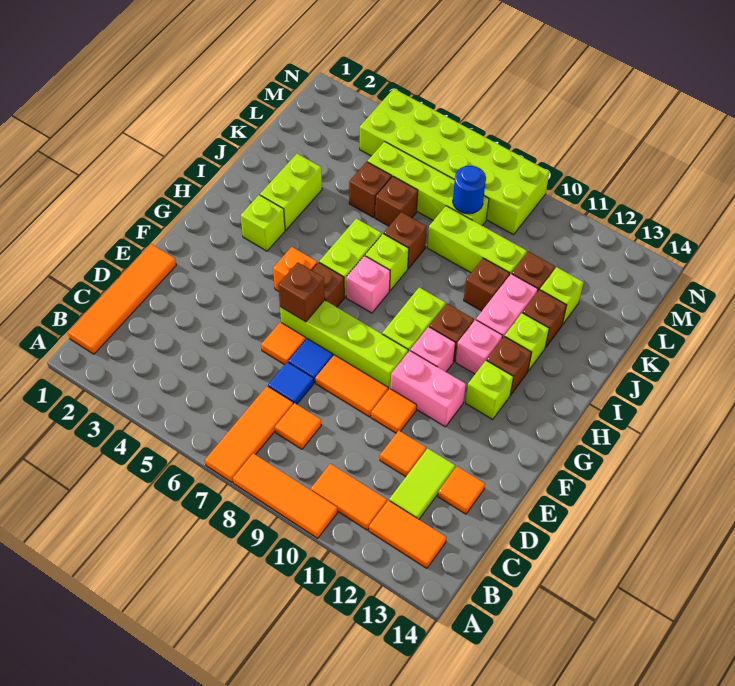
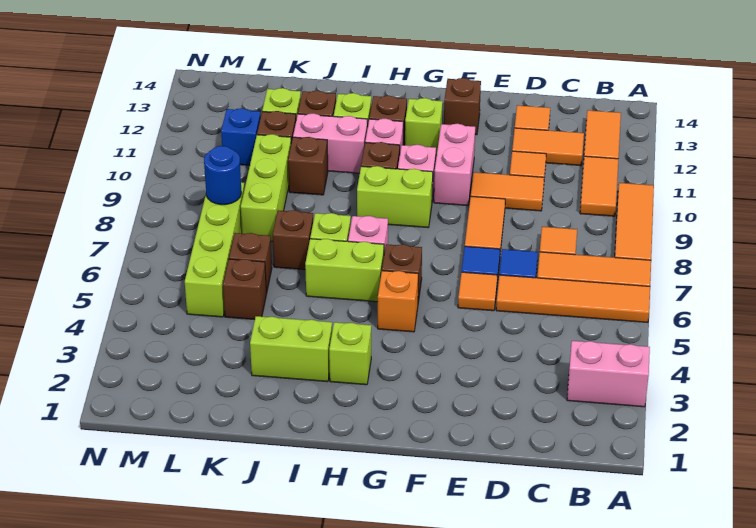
none -> pink 1x2 brick [567,341,650,407]
orange 1x4 tile [68,244,176,354] -> orange 1x4 tile moved to [496,275,650,323]
lime 1x2 tile [389,448,455,519] -> orange 1x2 tile [512,128,584,166]
orange 1x1 tile [371,389,417,433] -> orange 1x2 tile [471,172,544,211]
lime 1x4 brick [280,300,408,390] -> none
brown 1x1 brick [278,262,325,322] -> brown 1x1 brick moved to [444,78,481,135]
none -> blue 1x1 brick [221,108,261,165]
lime 2x6 brick [360,89,550,235] -> none

